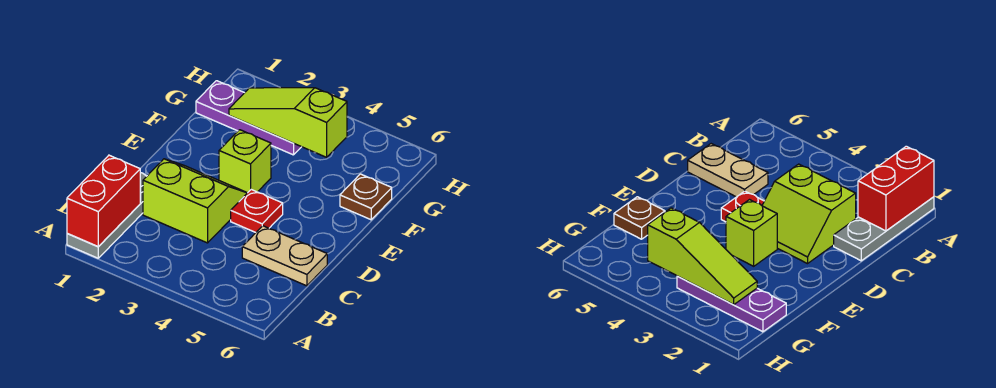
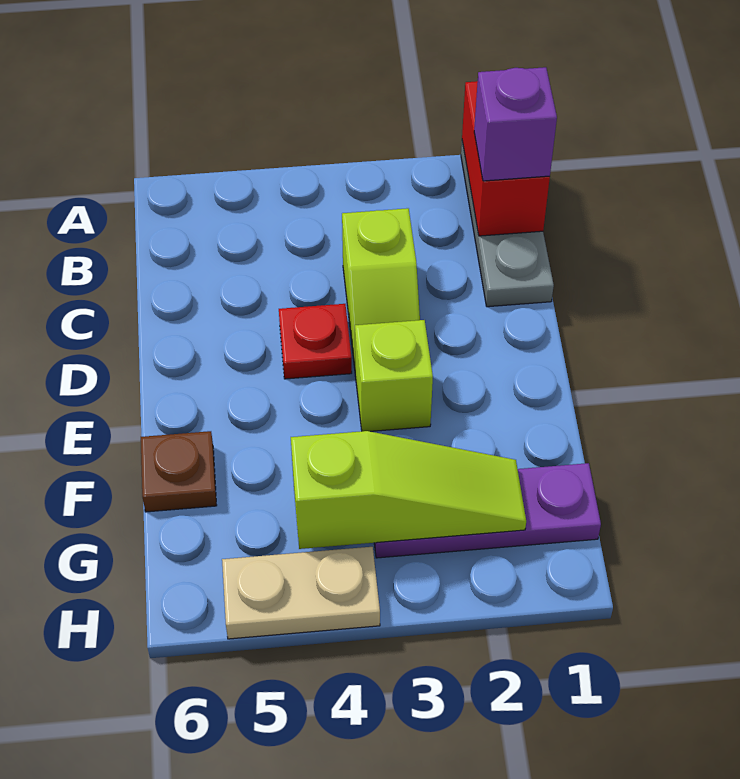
none -> purple 1x1 brick [474,67,557,181]
lime 2x2 slope [143,159,247,243] -> lime 1x2 slope [342,208,420,368]
tan 1x2 plate [242,226,327,286] -> tan 1x2 plate moved to [222,547,380,639]

